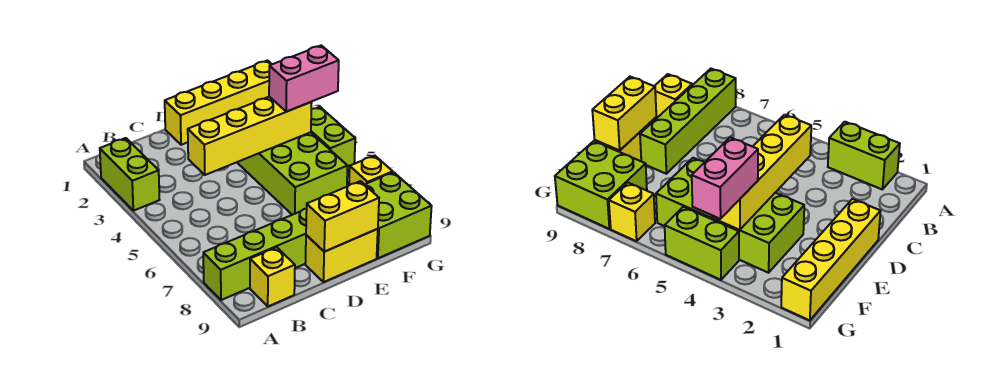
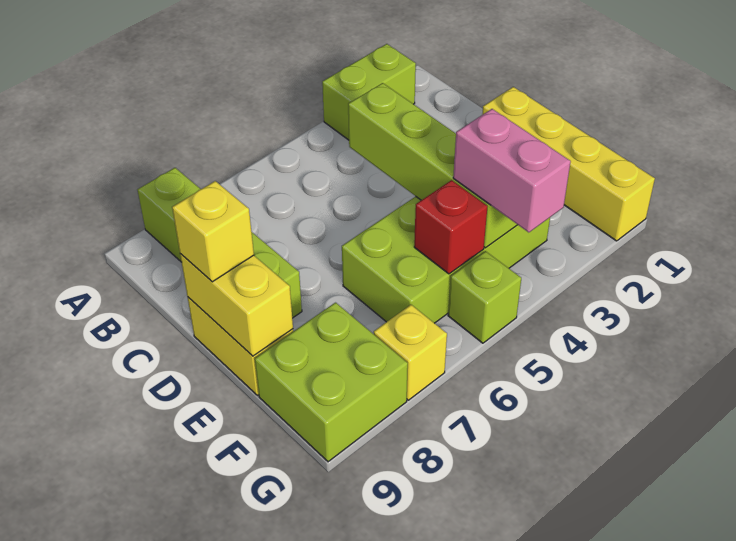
yellow 1x1 brick [250,247,295,306] -> yellow 1x1 brick moved to [172,181,254,282]
yellow 1x4 brick [188,97,312,175] -> lime 1x4 brick [348,83,517,248]
none -> red 1x1 brick [414,180,488,274]
lime 1x2 brick [311,107,355,171] -> lime 1x1 brick [448,251,521,343]

